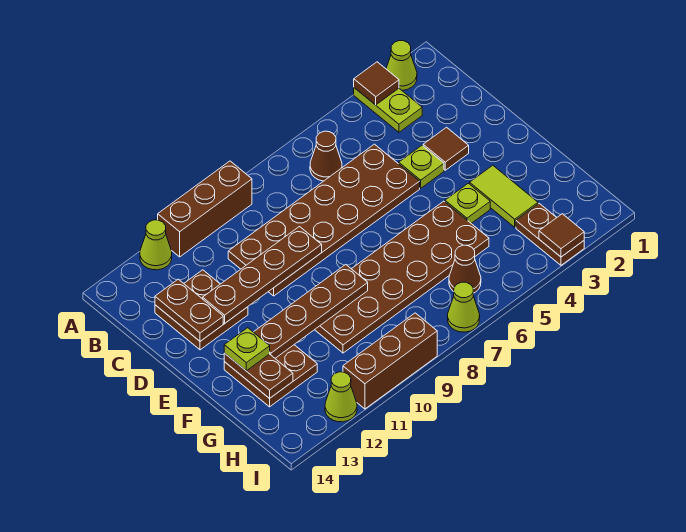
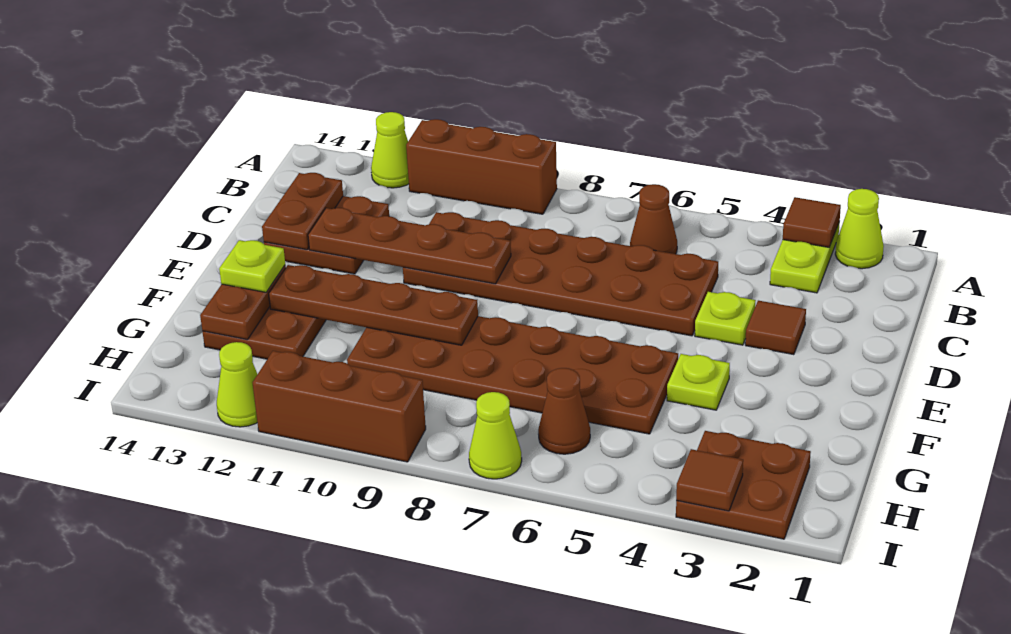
lime 1x2 tile [470,165,538,227] -> none
brown 1x2 plate [516,203,584,265] -> brown 2x2 plate [676,431,811,539]

